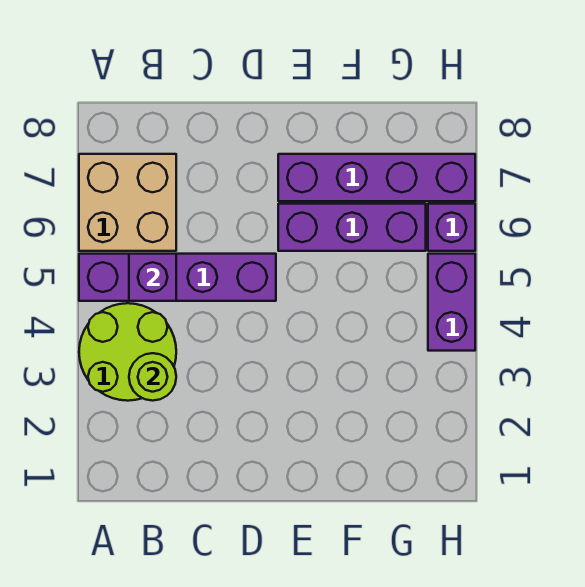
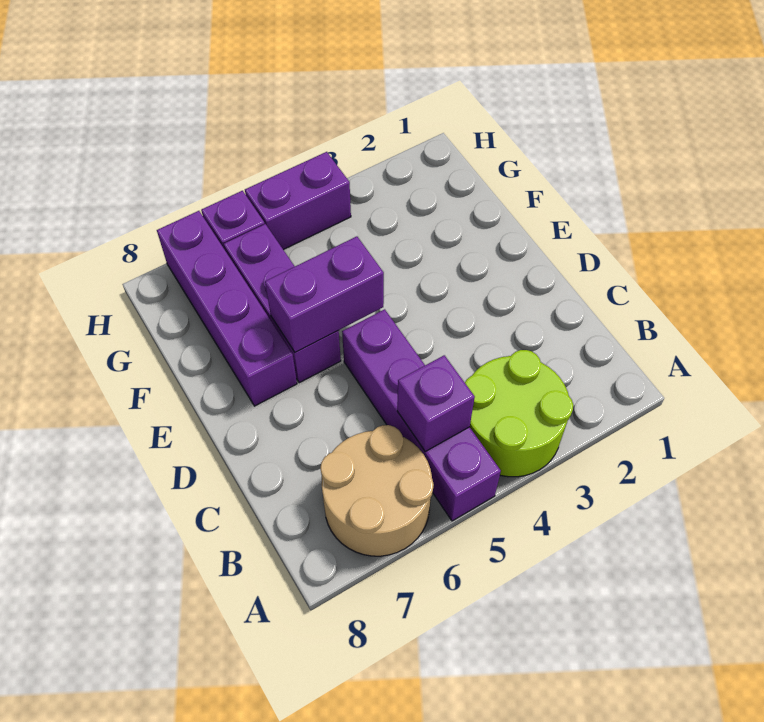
tan 2x2 brick [79,154,176,251] -> tan 2x2 round brick [321,425,434,556]
lime 1x1 round brick [129,353,176,401] -> none
none -> purple 1x2 brick [265,236,384,352]

